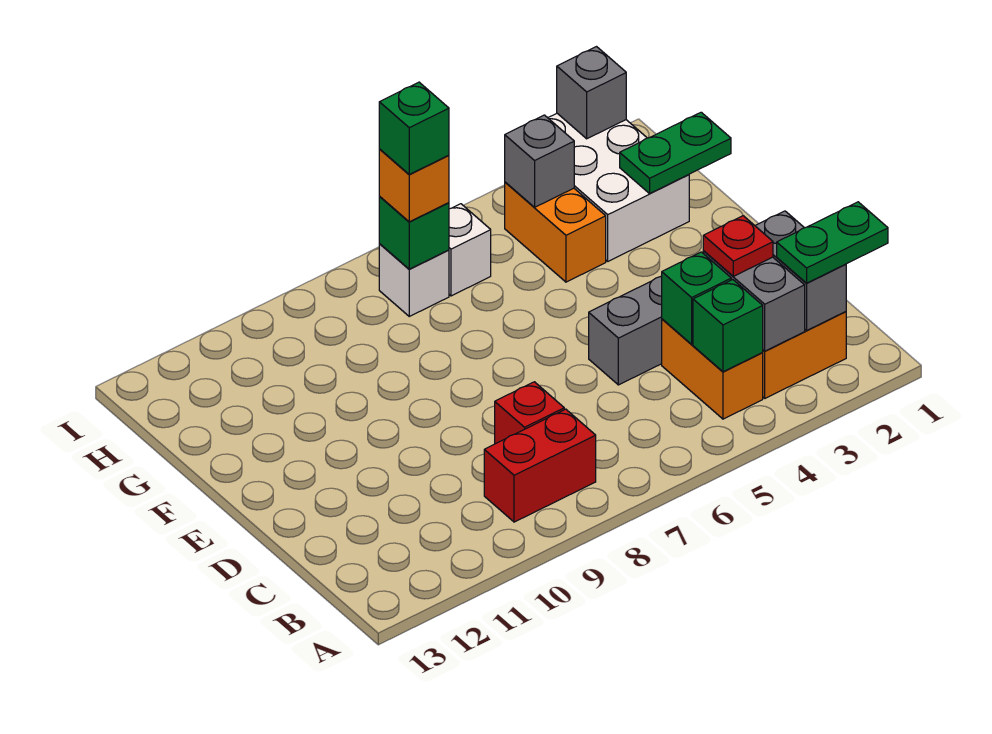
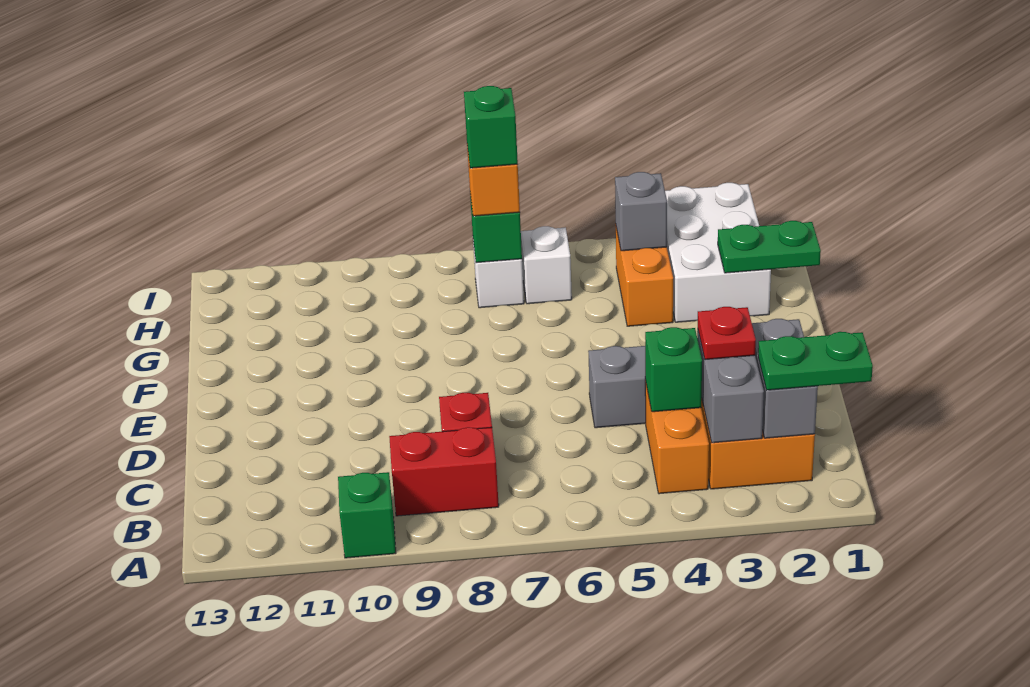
green 1x1 brick [693,280,763,372] -> green 1x1 brick moved to [338,472,396,558]
grey 1x1 brick [557,47,626,139] -> none

